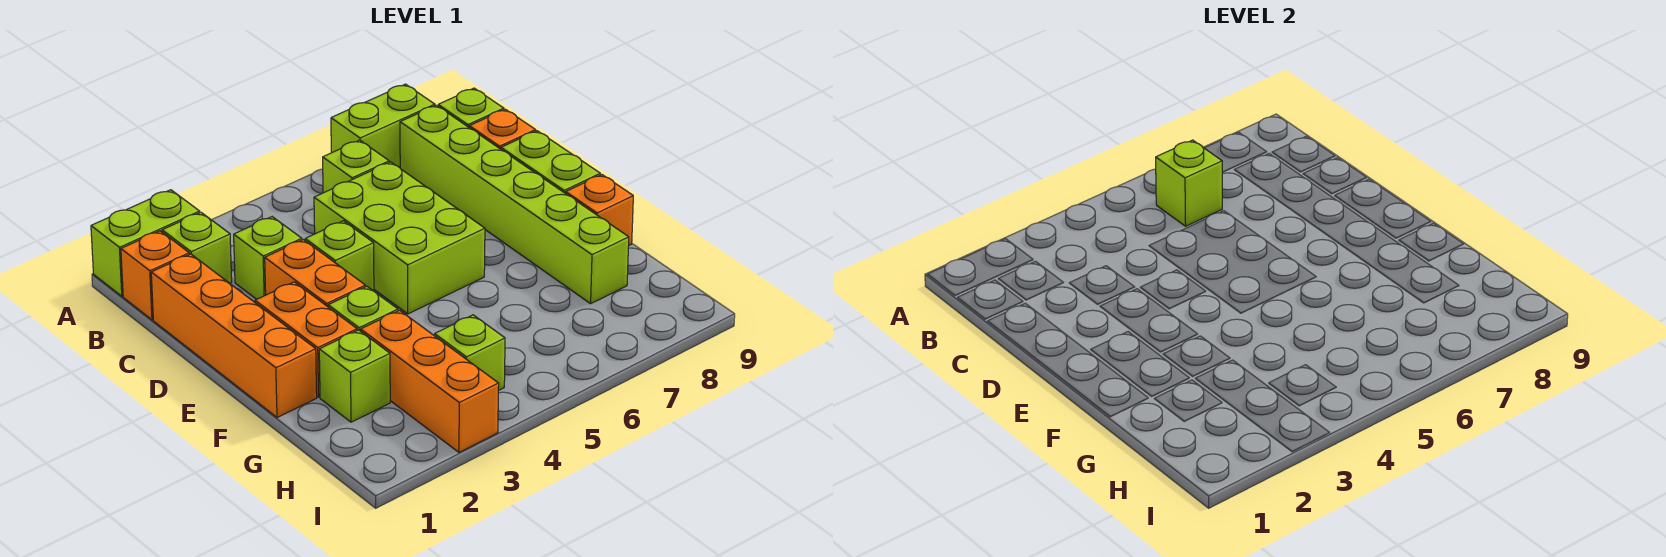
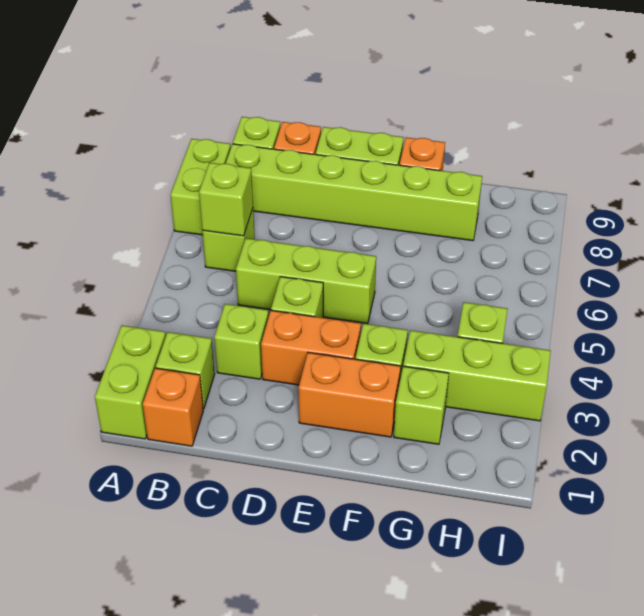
orange 1x4 brick [151,254,317,418] -> none
lime 2x3 brick [314,162,485,314] -> lime 1x3 brick [236,238,376,324]
orange 1x3 brick [361,310,499,452] -> lime 1x3 brick [403,330,551,421]

